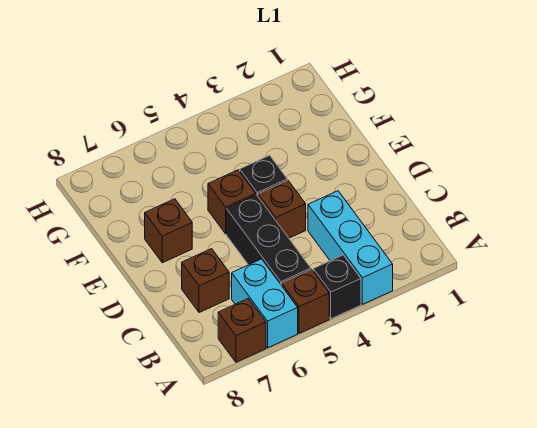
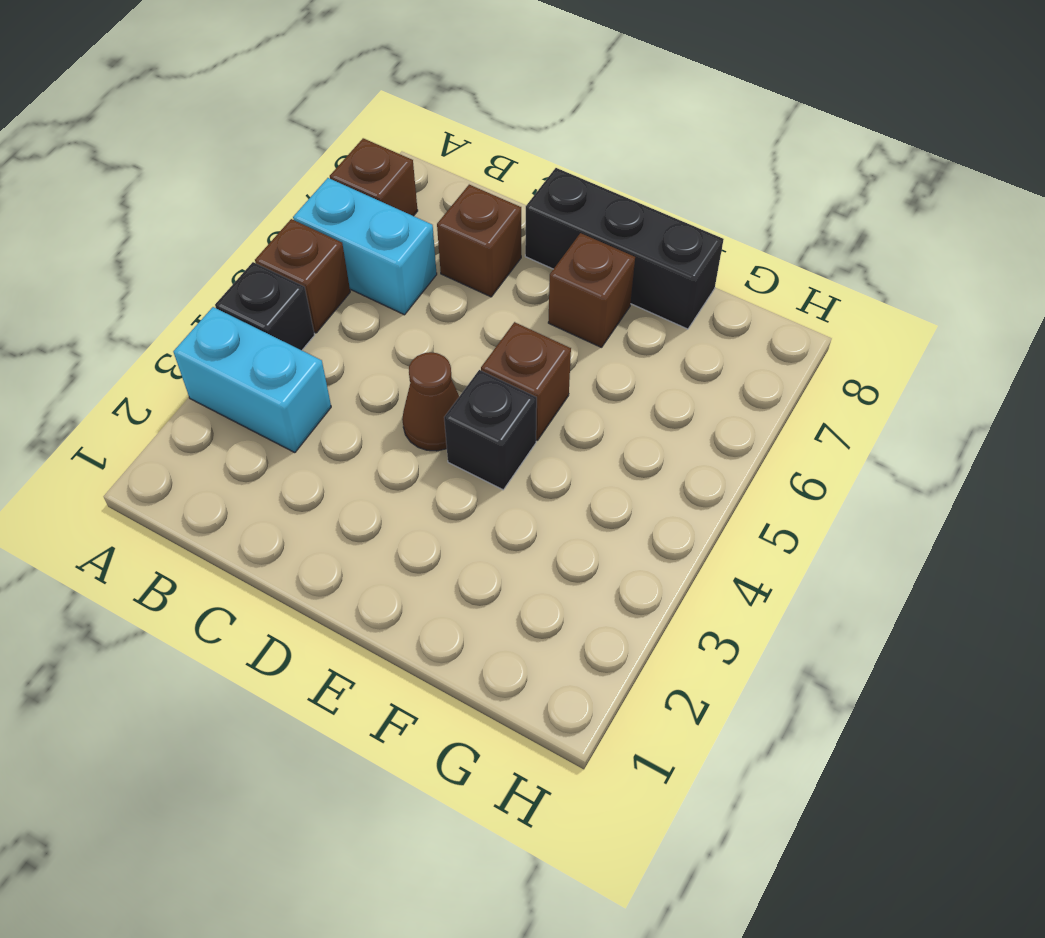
cyan 1x3 brick [308,191,393,304] -> cyan 1x2 brick [173,307,331,453]
black 1x3 brick [226,195,311,286] -> black 1x3 brick moved to [525,168,724,329]
brown 1x1 brick [258,180,306,238] -> brown 1x1 cone [402,352,459,451]

